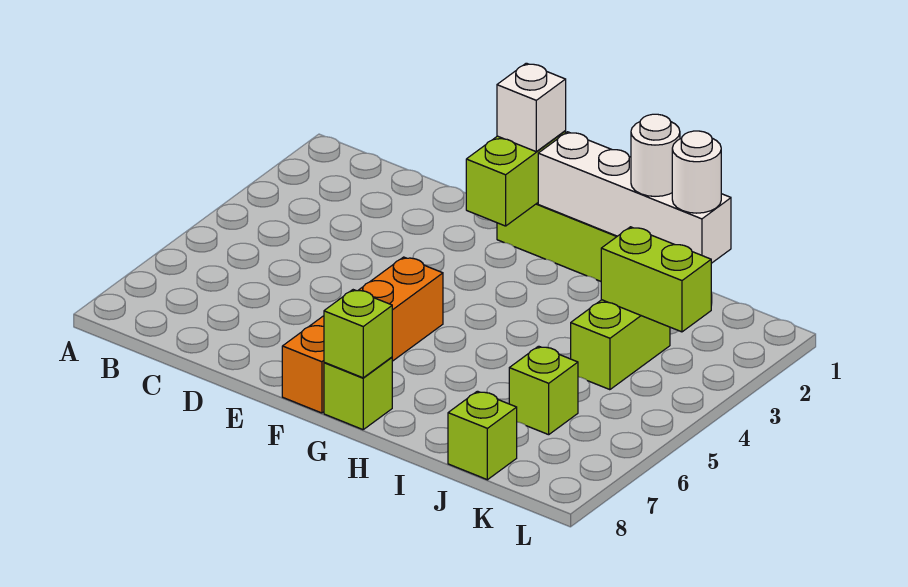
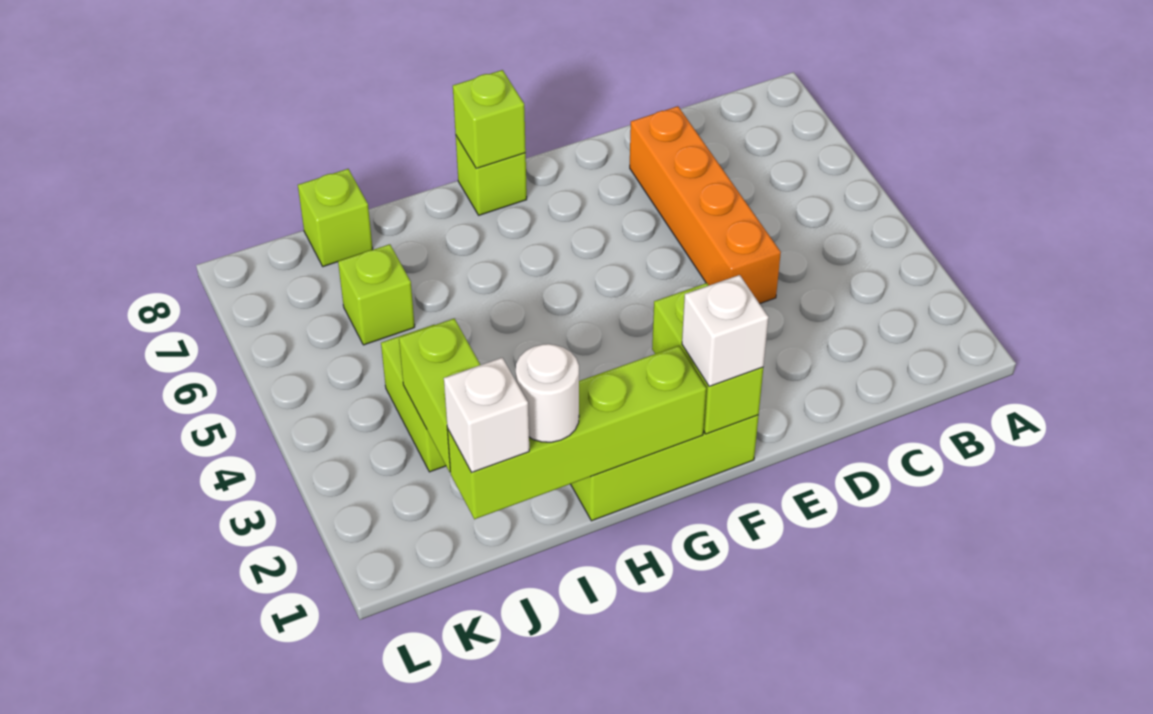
orange 1x4 brick [282,257,443,413] -> orange 1x4 brick moved to [630,106,781,304]
white 1x4 brick [538,132,731,263] -> lime 1x4 brick [447,346,706,519]
white 1x1 round brick [672,131,721,213] -> white 1x1 brick [444,358,529,473]
lime 1x2 brick [601,227,711,332] -> lime 1x2 brick turned to [399,318,480,472]

